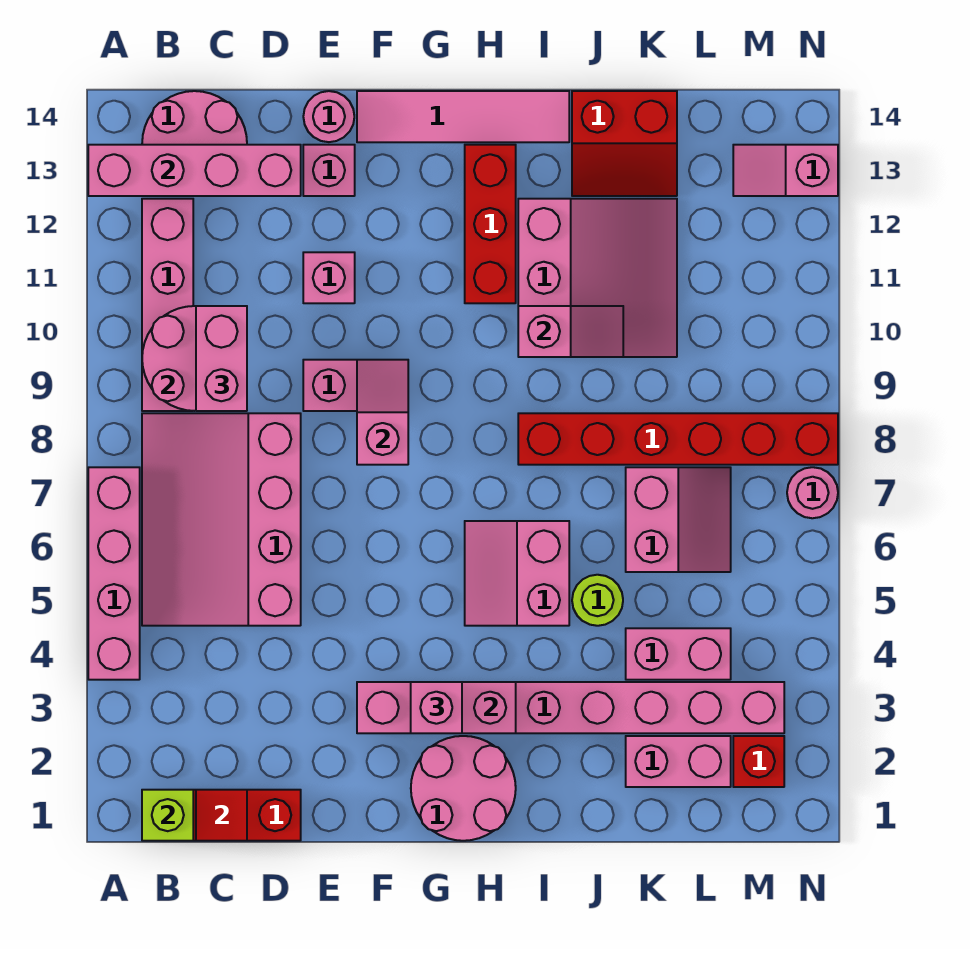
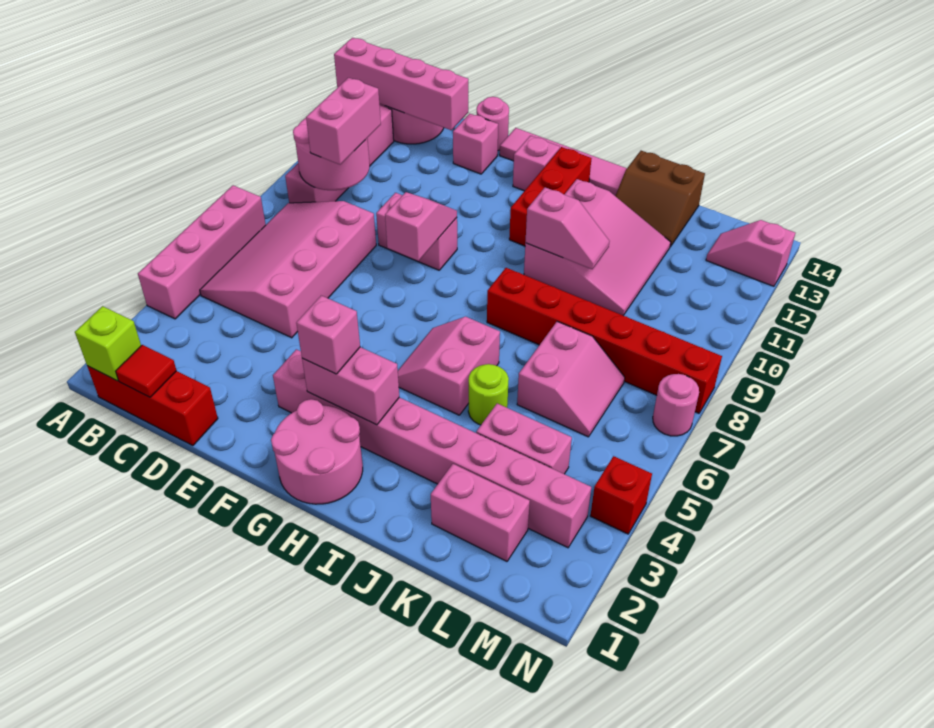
pink 1x1 brick [303,252,355,303] -> pink 1x1 brick moved to [513,136,560,191]
red 2x2 slope [572,91,677,196] -> brown 2x2 slope [616,151,705,247]
red 1x1 brick [733,736,784,787] -> red 1x1 brick moved to [590,456,652,534]

